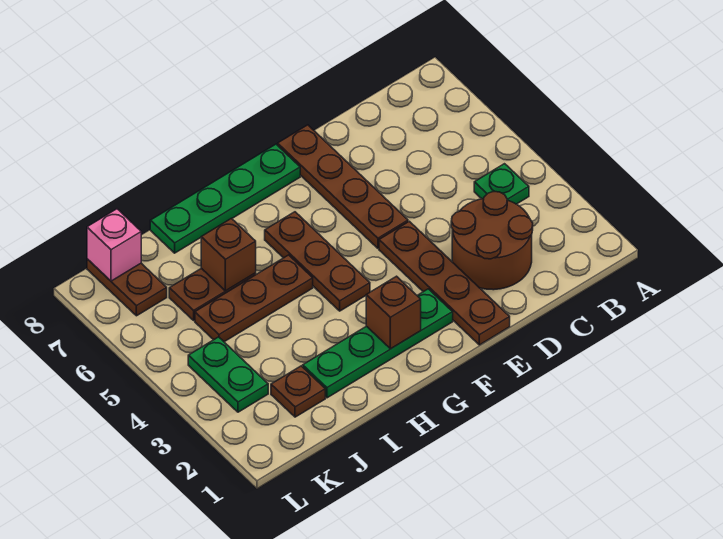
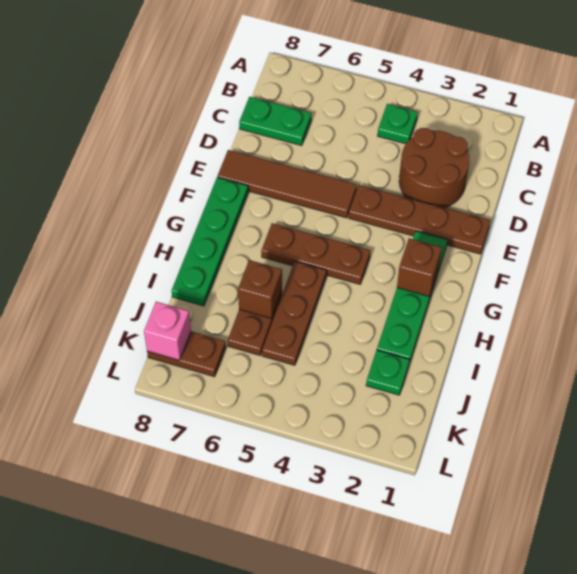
brown 1x4 plate [278,125,408,248] -> brown 1x4 tile [218,150,357,218]
brown 1x1 plate [271,366,325,417] -> green 1x1 plate [366,350,410,395]
green 1x2 plate [188,337,268,412] -> green 1x2 plate moved to [239,97,312,146]

